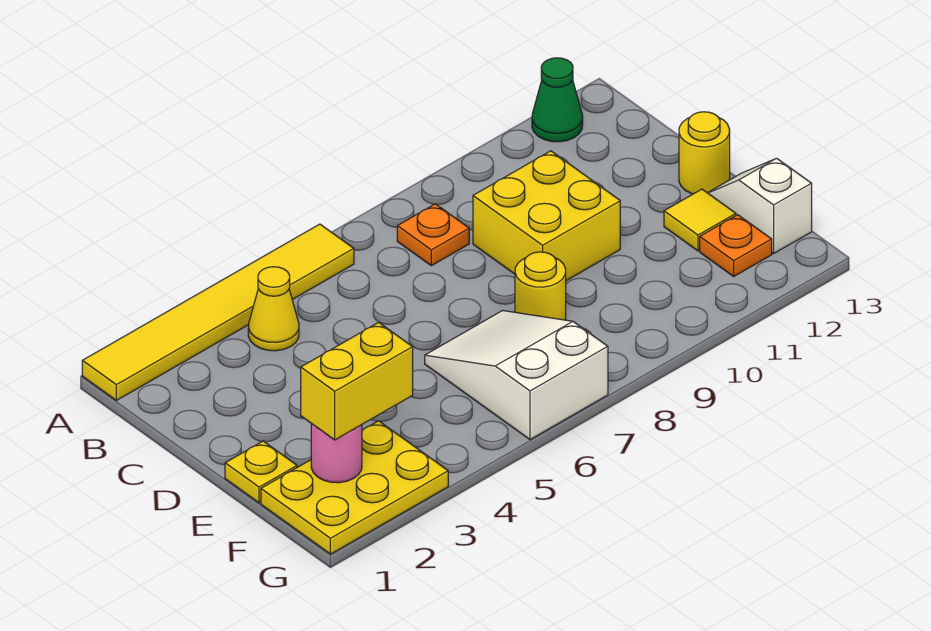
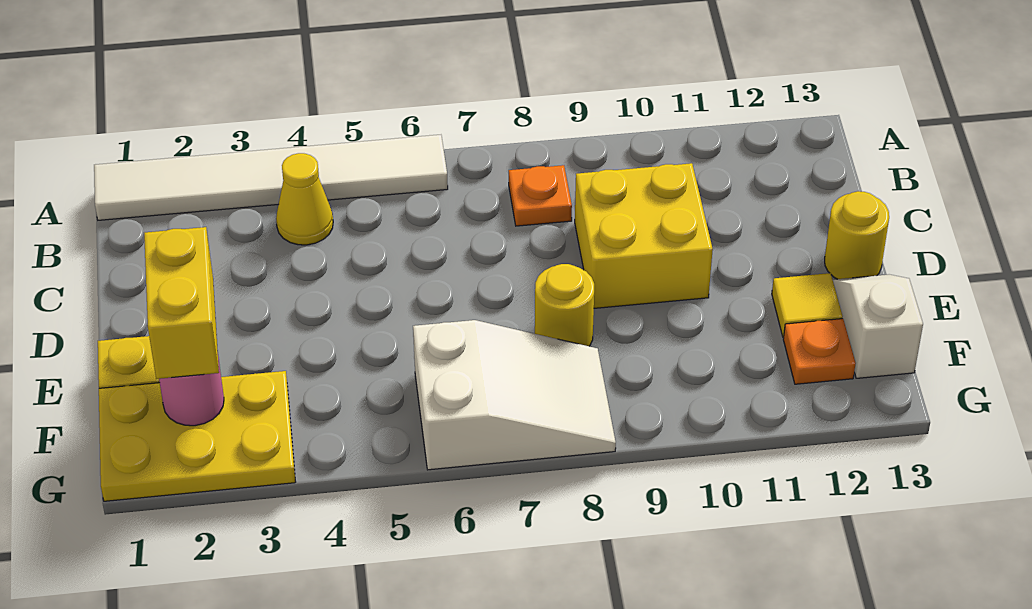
yellow 1x6 tile [82,224,354,400] -> white 1x6 tile [94,135,448,220]
green 1x1 cone [532,58,583,142] -> none
white 2x3 slope [425,310,608,439] -> white 2x3 slope turned to [413,320,616,470]
yellow 1x2 brick [301,322,413,440] -> yellow 1x2 brick turned to [144,227,219,379]

